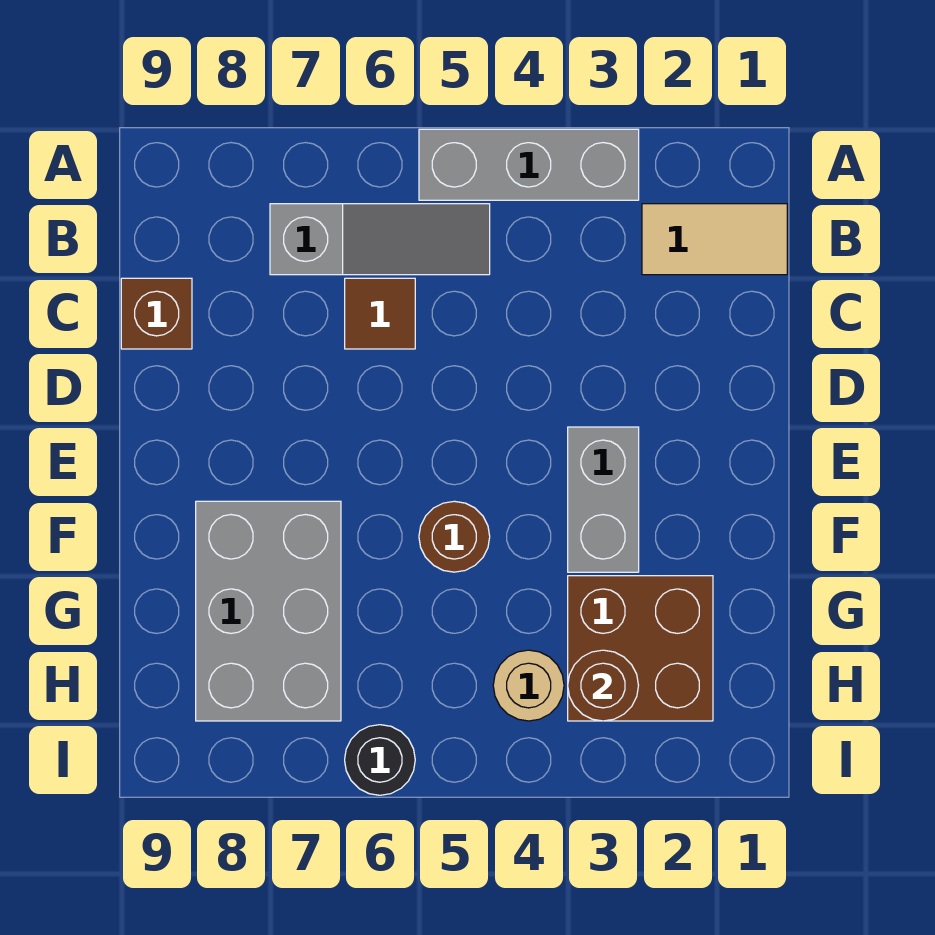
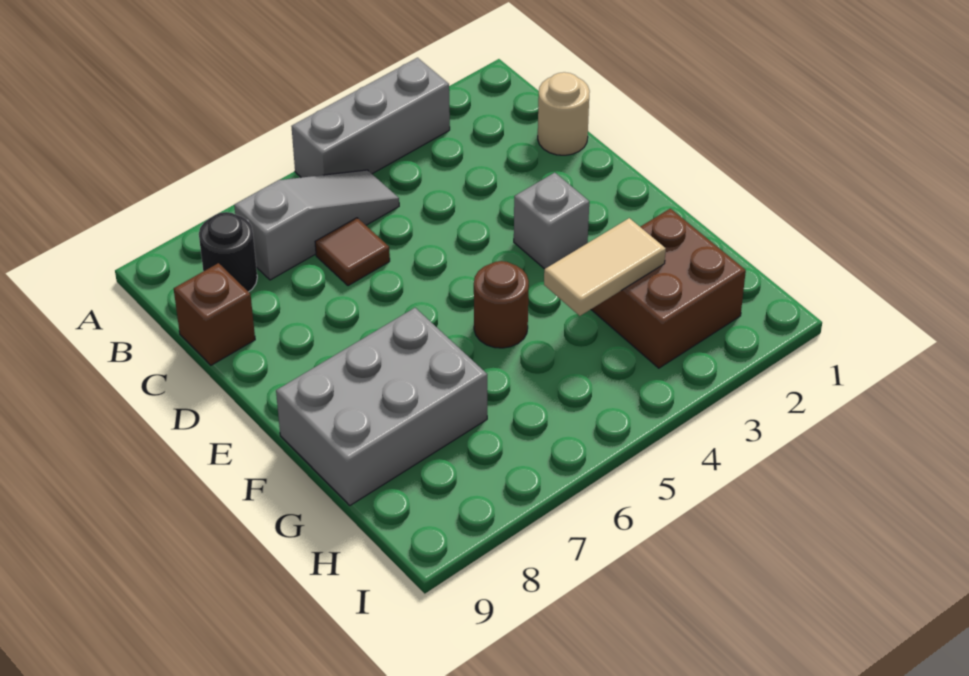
tan 1x2 tile [642,204,787,275] -> tan 1x2 tile moved to [544,218,666,316]
grey 1x2 brick [568,427,639,572] -> grey 1x1 brick [514,173,589,269]
grey 2x3 brick [196,501,341,721] -> grey 2x3 brick turned to [276,308,487,505]
brown 1x1 round brick [568,650,638,721] -> none
tan 1x1 round brick [493,650,564,721] -> tan 1x1 round brick moved to [538,72,590,155]
black 1x1 round brick [345,725,415,795] -> black 1x1 round brick moved to [199,212,257,292]

